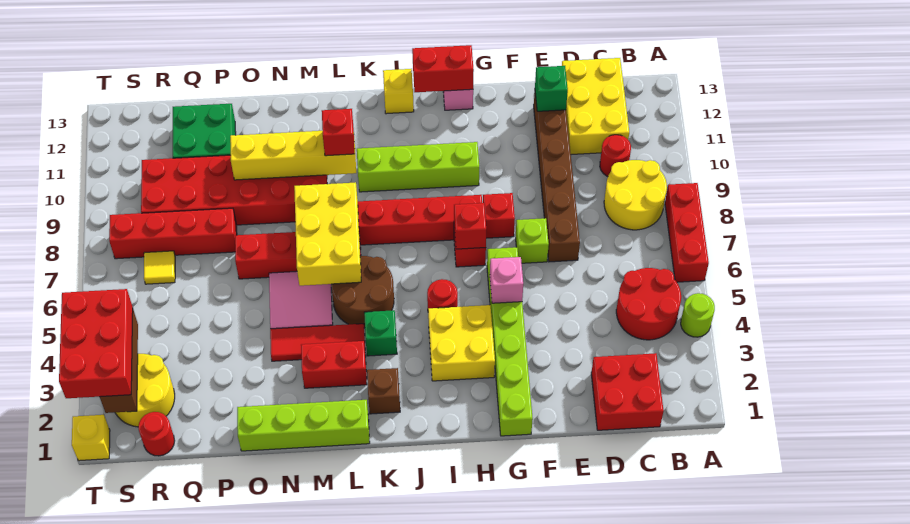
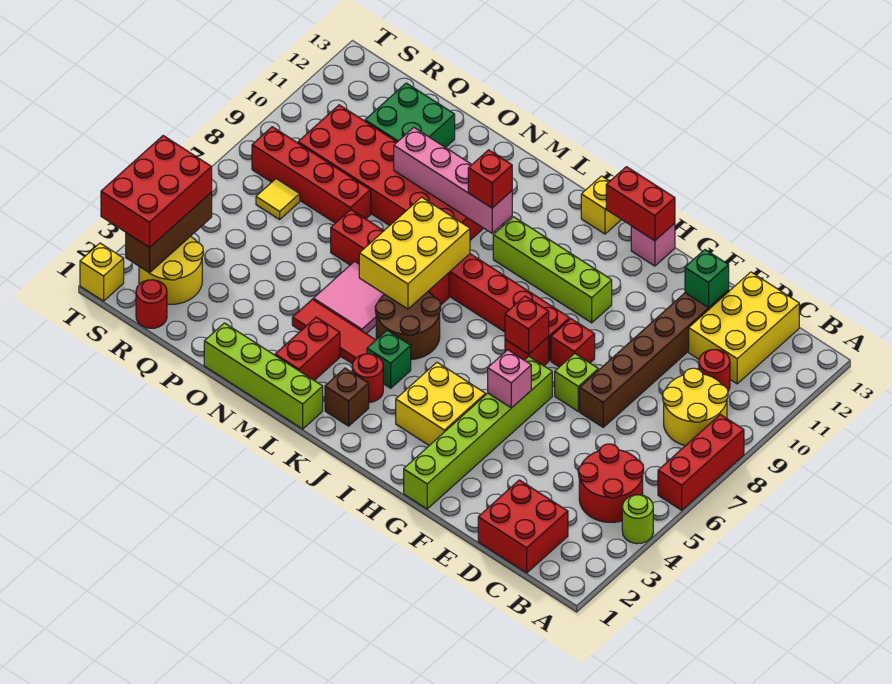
red 1x1 round brick [427,279,458,309] -> red 1x1 round brick moved to [352,354,383,402]
red 1x2 brick [301,341,367,388] -> red 1x2 brick turned to [275,317,340,380]
yellow 1x4 brick [230,131,356,180] -> pink 1x4 brick [394,128,512,233]

